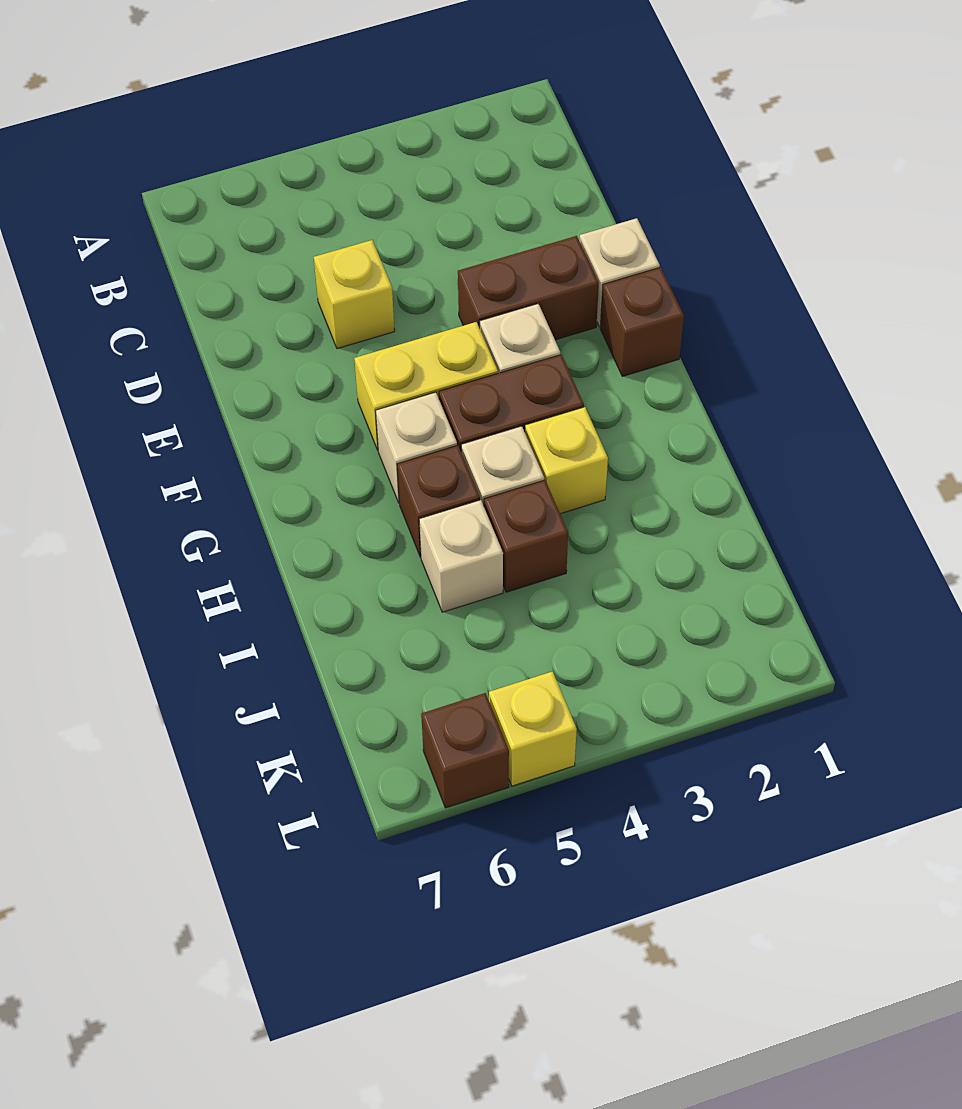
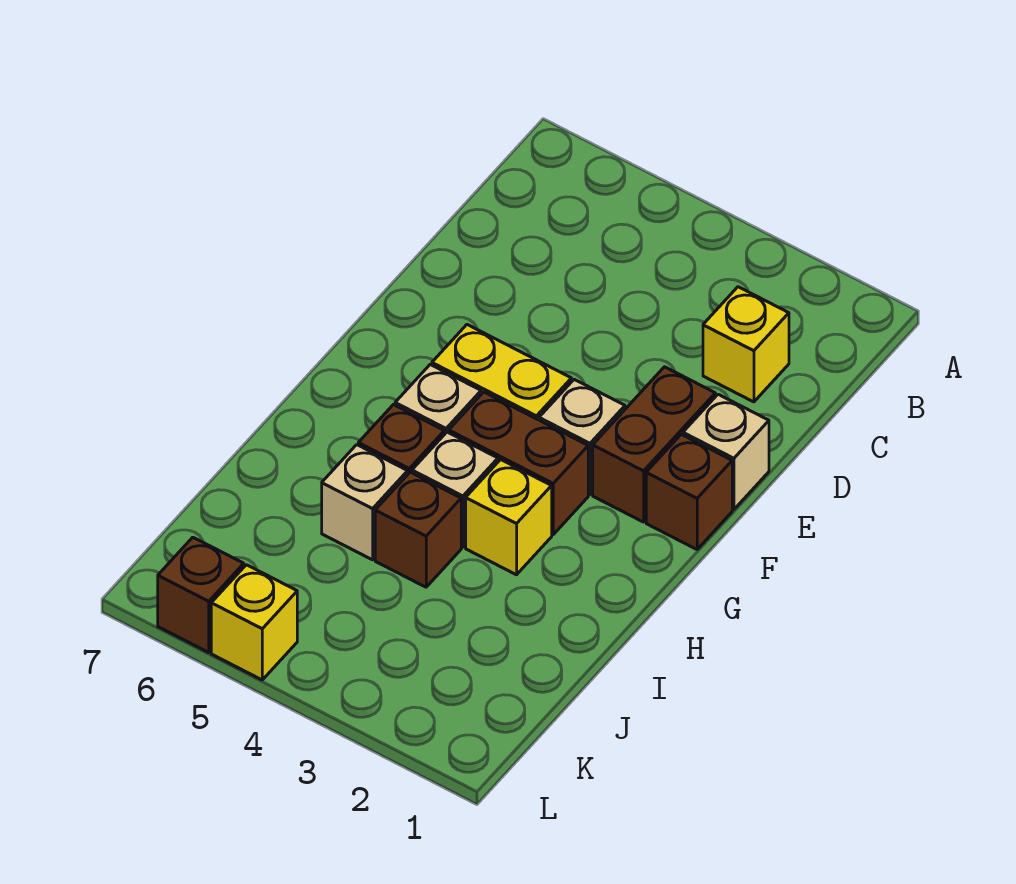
yellow 1x1 brick [314,240,395,349] -> yellow 1x1 brick moved to [703,287,789,402]
brown 1x2 brick [458,236,599,340] -> brown 1x2 brick turned to [593,367,715,522]

